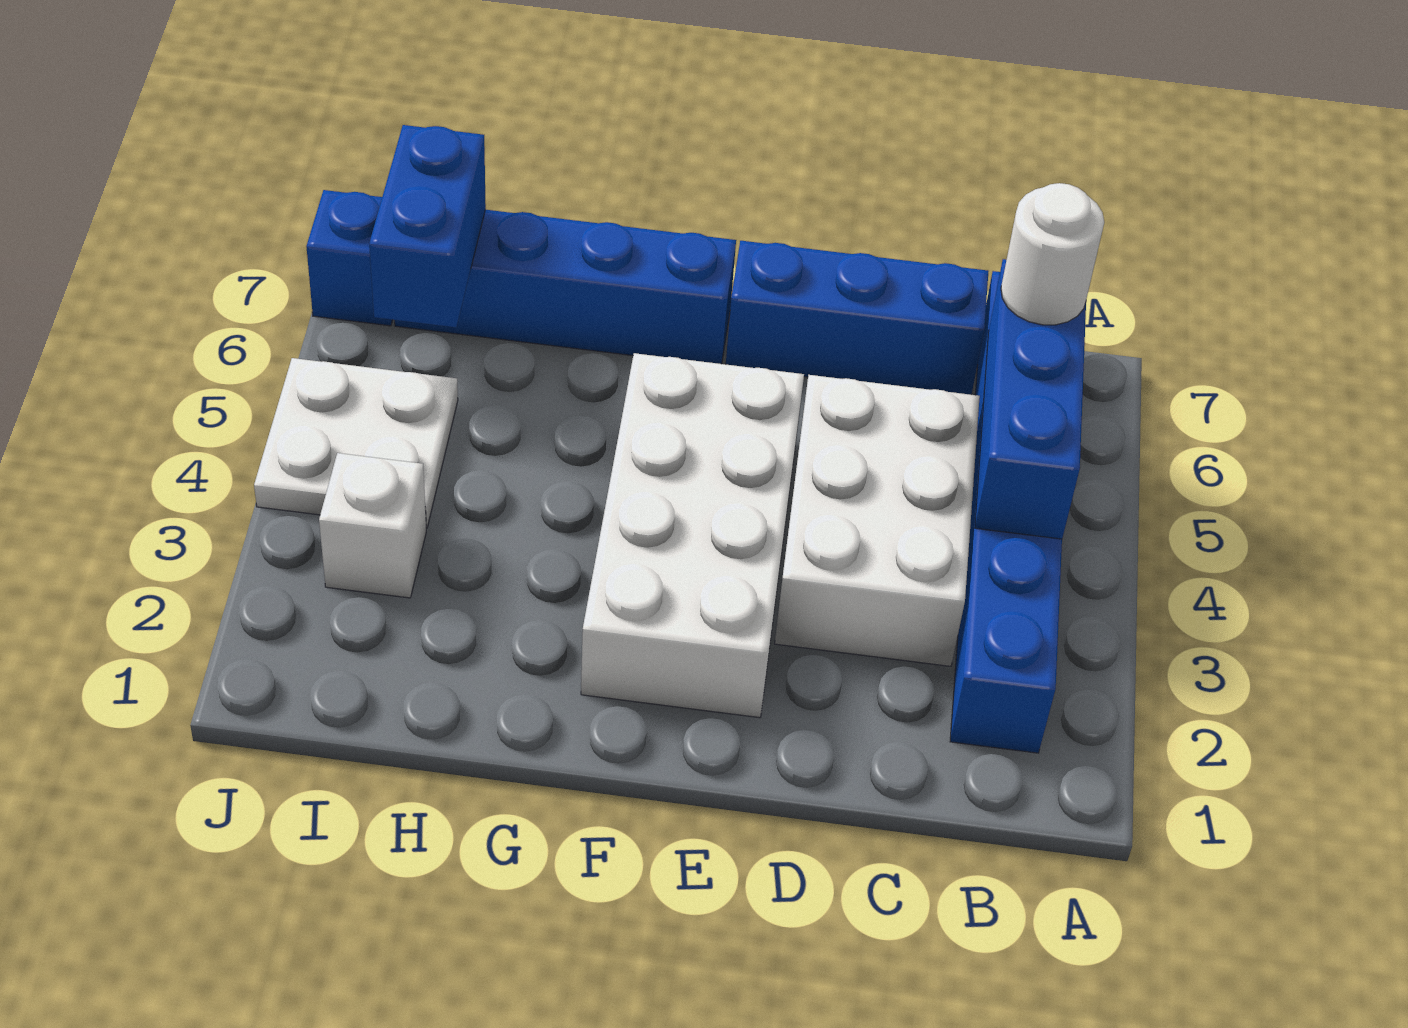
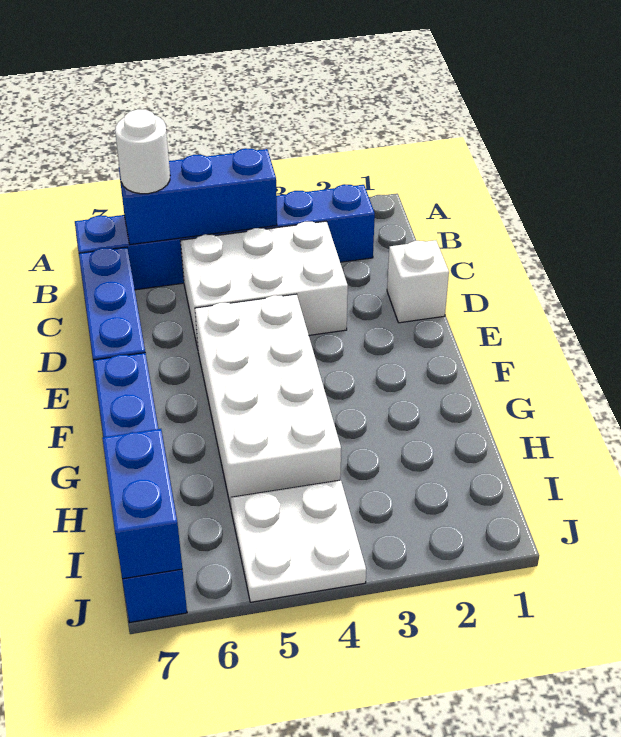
white 2x4 brick [581,353,804,718] -> white 2x4 brick turned to [195,294,341,507]
white 1x1 brick [319,453,426,598] -> white 1x1 brick moved to [387,240,449,323]
blue 1x2 brick [369,125,486,327] -> blue 1x2 brick turned to [102,429,182,579]

